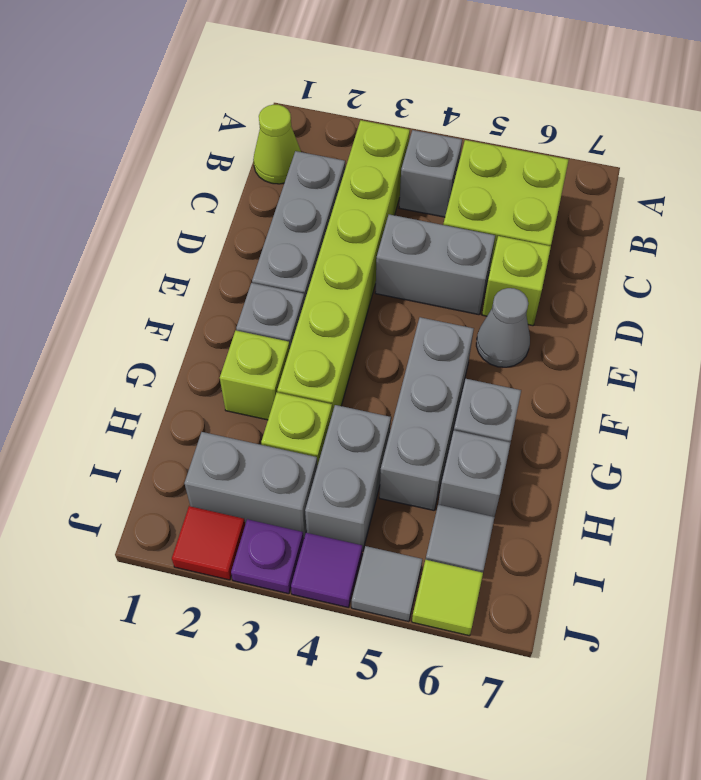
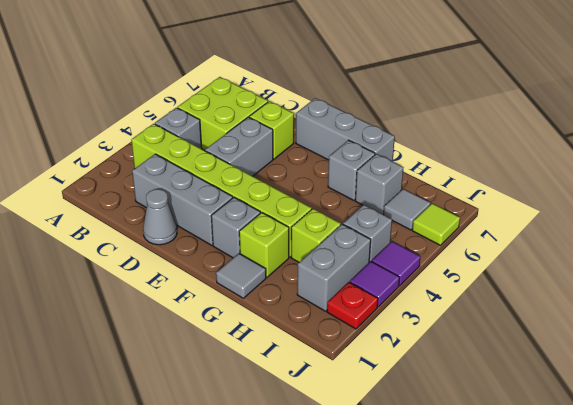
lime 1x1 cone [253,105,301,184] -> none
grey 1x1 cone [476,288,530,367] -> grey 1x1 cone moved to [143,189,177,245]
grey 1x3 brick [379,317,474,510] -> grey 1x3 brick moved to [296,98,395,162]
grey 1x2 brick [305,405,391,551] -> grey 1x1 brick [343,205,392,262]
red 1x1 tile [172,506,245,580] -> red 1x1 plate [327,282,378,329]
purple 1x1 plate [231,519,304,594] -> purple 1x1 tile [350,261,400,307]
grey 1x1 tile [352,546,422,622] -> grey 1x1 tile moved to [216,253,266,298]

